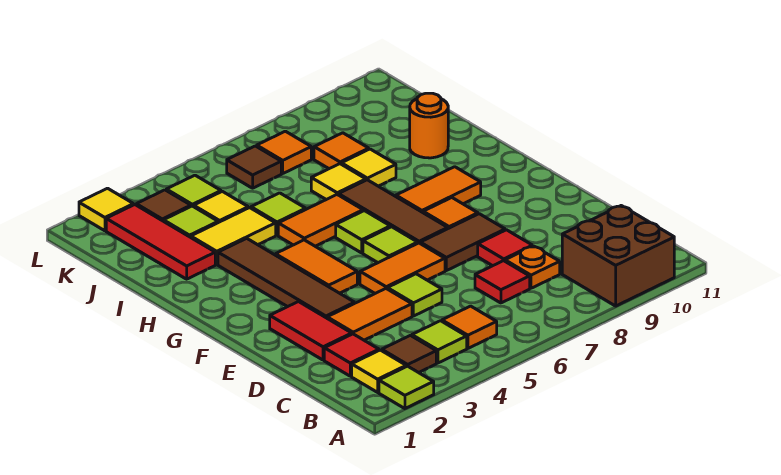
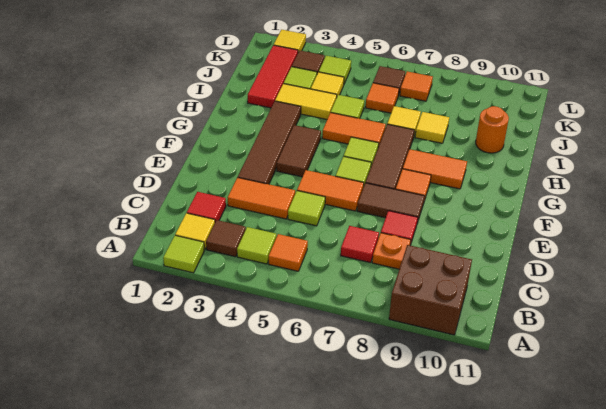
red 1x2 tile [270,302,352,360] -> none
orange 1x2 tile [275,240,357,293] -> brown 1x2 tile [277,125,321,177]
orange 1x1 tile [314,133,369,169] -> orange 1x1 tile moved to [366,83,399,113]

